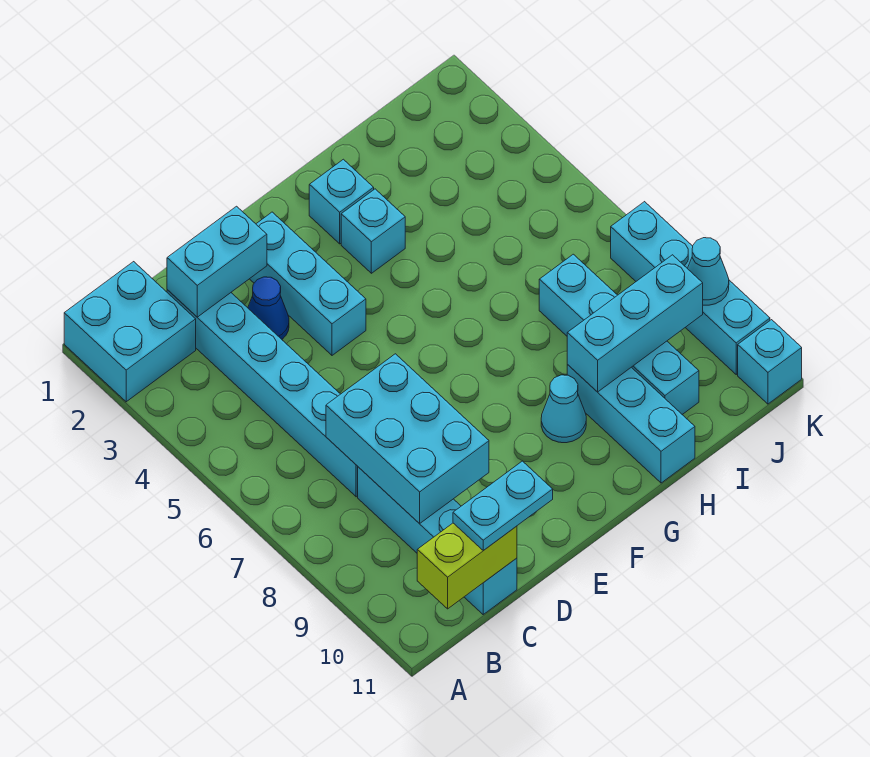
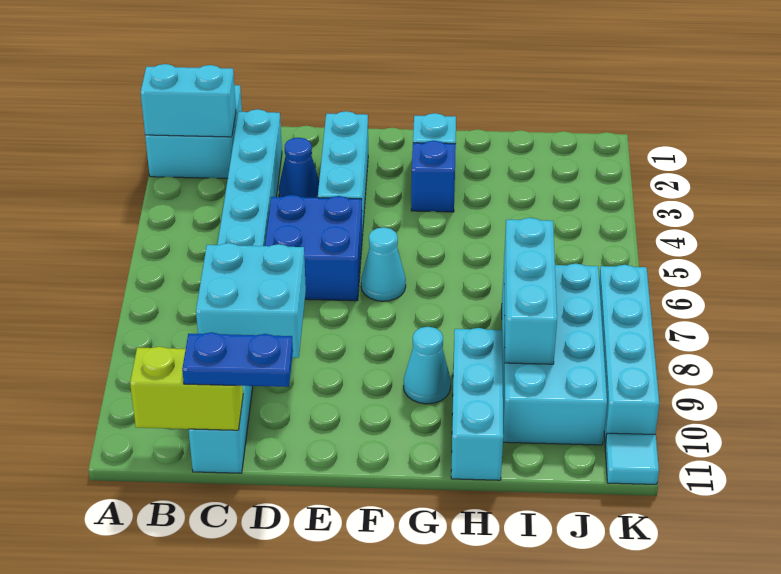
cyan 1x2 brick [167,206,267,317] -> cyan 1x2 brick moved to [141,64,236,137]
cyan 2x3 brick [326,354,489,524] -> cyan 2x2 brick [196,243,306,358]
cyan 1x2 plate [453,461,553,551] -> blue 1x2 plate [182,332,293,387]
none -> blue 2x2 brick [265,195,362,301]
cyan 1x1 brick [341,189,405,273] -> blue 1x1 brick [411,141,456,212]
cyan 1x3 brick [567,255,703,392] -> cyan 1x3 brick turned to [504,218,557,364]
cyan 1x4 brick [539,254,699,414] -> cyan 2x4 brick [502,264,607,445]
cyan 1x1 cone [688,238,729,305] -> cyan 1x1 cone moved to [361,227,406,301]
cyan 1x1 brick [738,320,802,404] -> cyan 1x1 tile [605,433,659,484]

